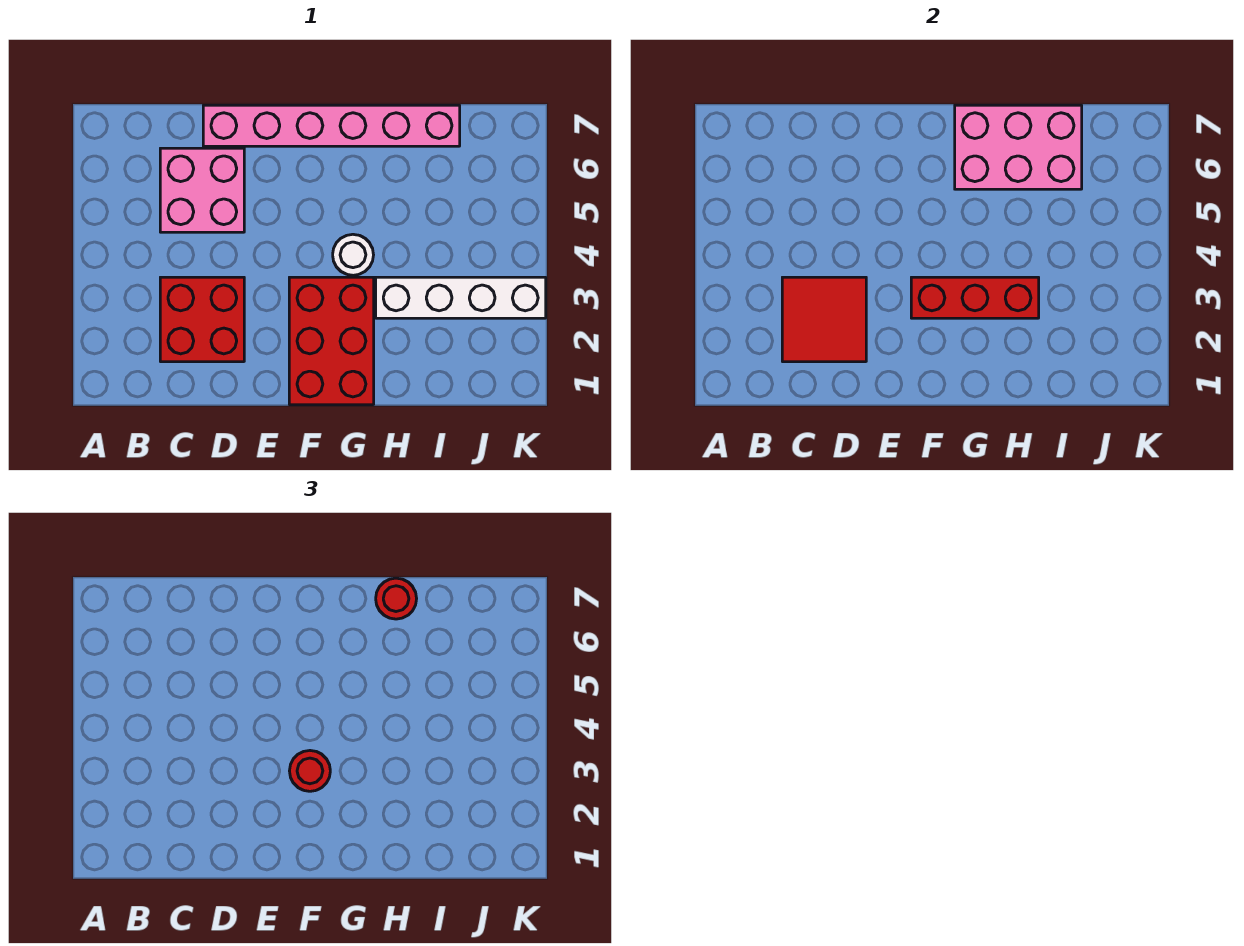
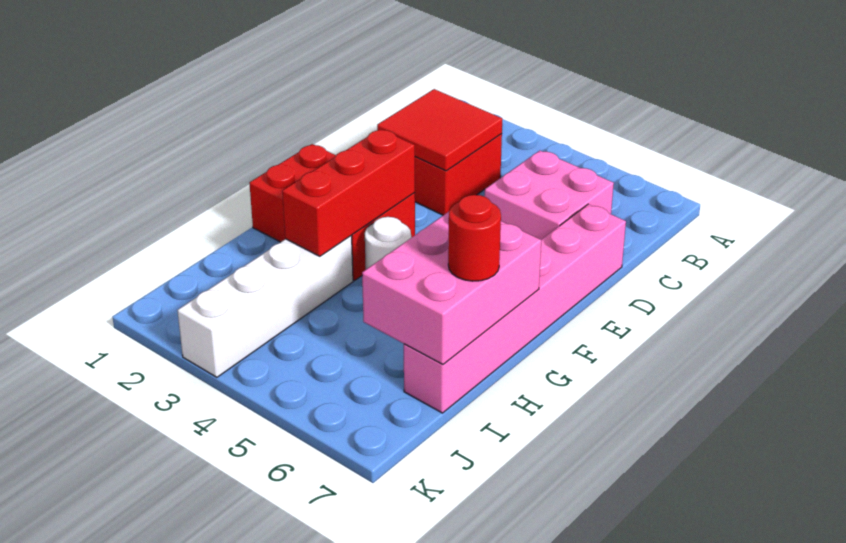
red 1x1 round brick [290,751,330,791] -> none

